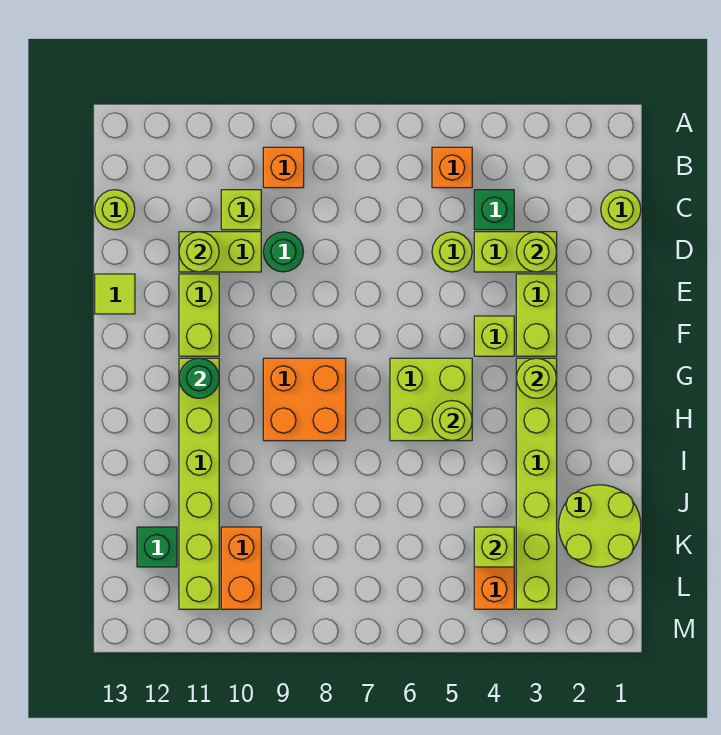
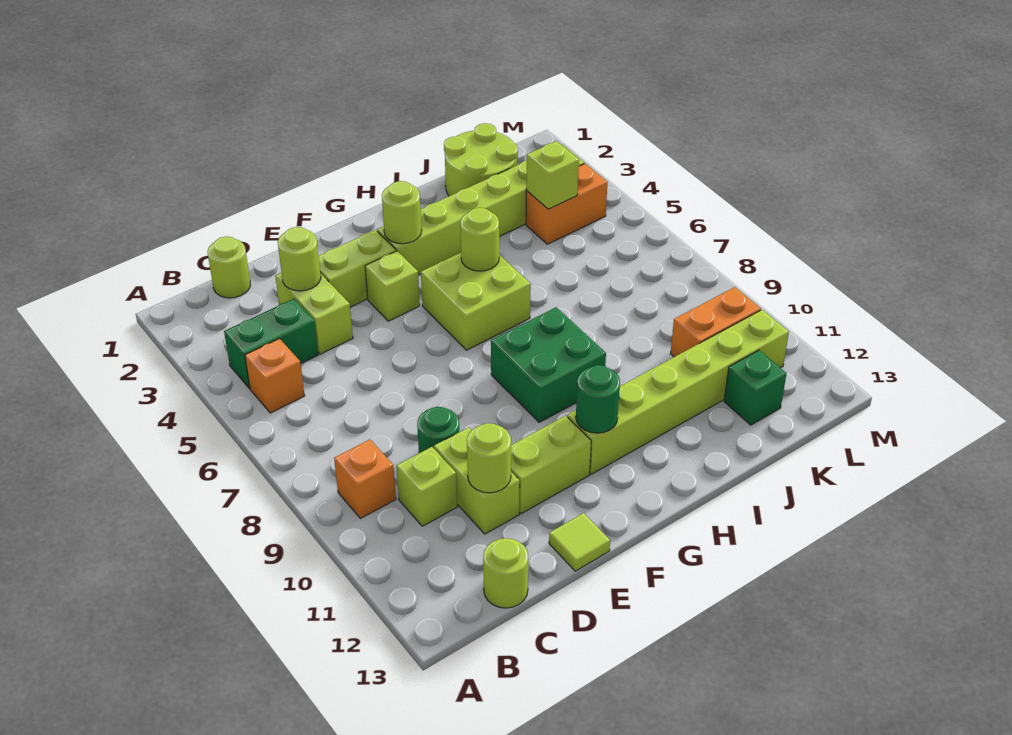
green 1x1 brick [474,190,514,230] -> green 1x2 brick [224,299,318,388]
lime 1x1 round brick [432,232,472,272] -> none
orange 2x2 brick [263,358,346,441] -> green 2x2 brick [491,307,606,422]

